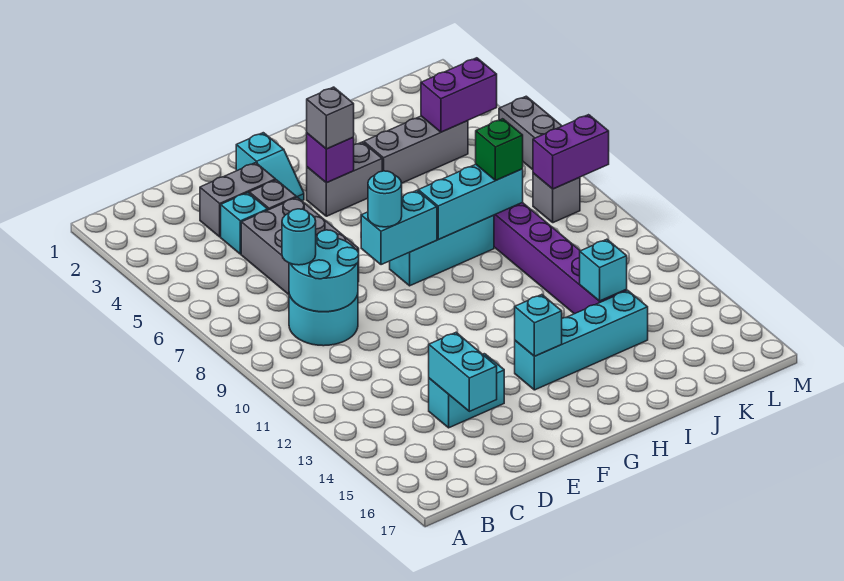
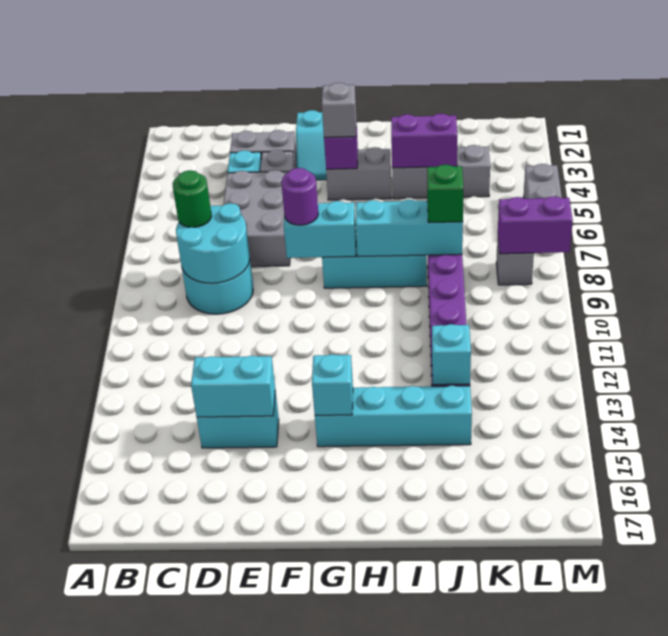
cyan 1x1 round brick [282,209,316,265] -> green 1x1 round brick [173,170,212,227]
cyan 1x2 brick [429,333,497,411] -> cyan 1x2 brick turned to [191,356,275,417]
cyan 1x1 round brick [368,171,402,227] -> purple 1x1 round brick [281,168,318,225]
purple 1x2 brick [421,58,497,132] -> purple 1x2 brick moved to [391,114,457,168]

